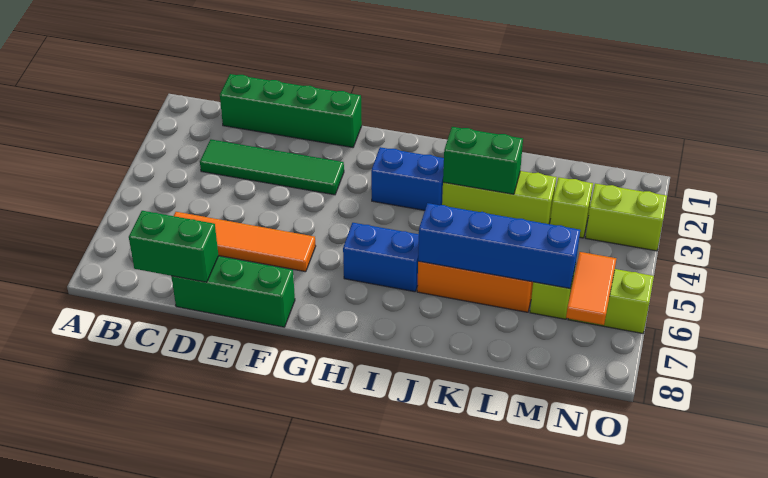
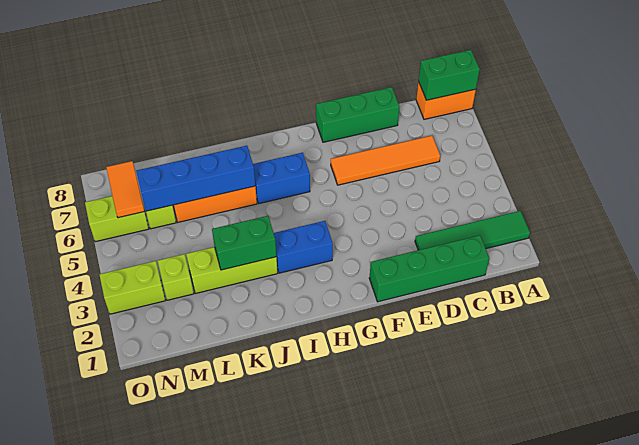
none -> orange 1x2 brick [416,82,476,119]
green 1x4 tile [200,140,344,195] -> green 1x4 tile moved to [415,211,530,250]
green 1x2 brick [129,211,218,282] -> green 1x2 brick moved to [419,50,480,100]

